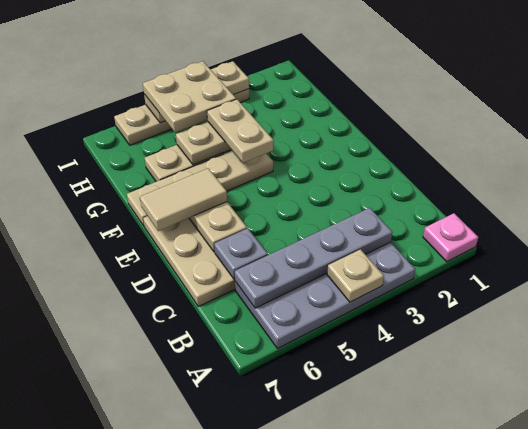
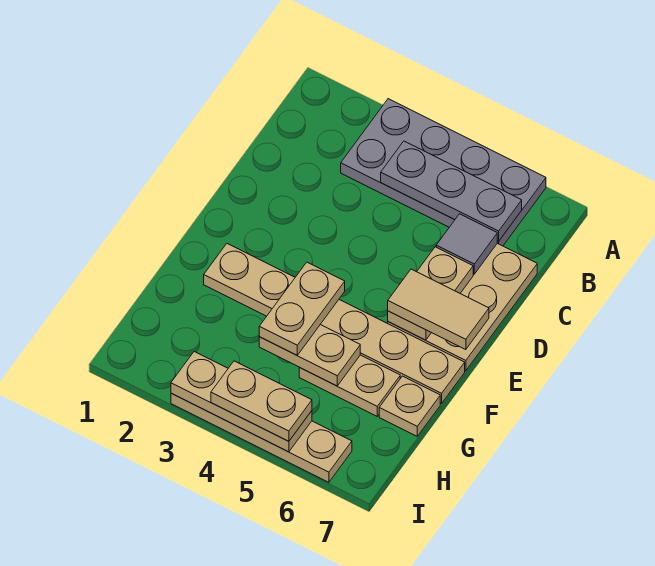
pink 1x1 plate [423,213,478,262] -> none
tan 1x1 plate [327,249,384,302] -> tan 1x1 plate moved to [379,376,440,436]
grey 1x4 plate [235,208,392,308] -> grey 1x3 plate [381,141,522,241]
grey 1x1 plate [214,228,268,279] -> grey 1x1 tile [436,214,497,274]
tan 1x4 plate [127,151,273,226] -> tan 1x6 plate [204,244,465,404]
tan 2x2 plate [143,61,236,133] -> tan 1x2 plate [211,361,312,441]

